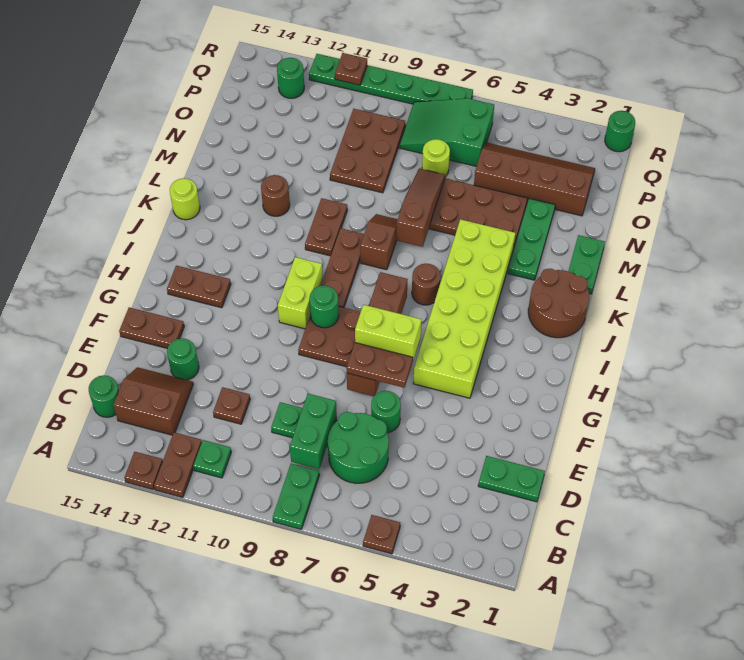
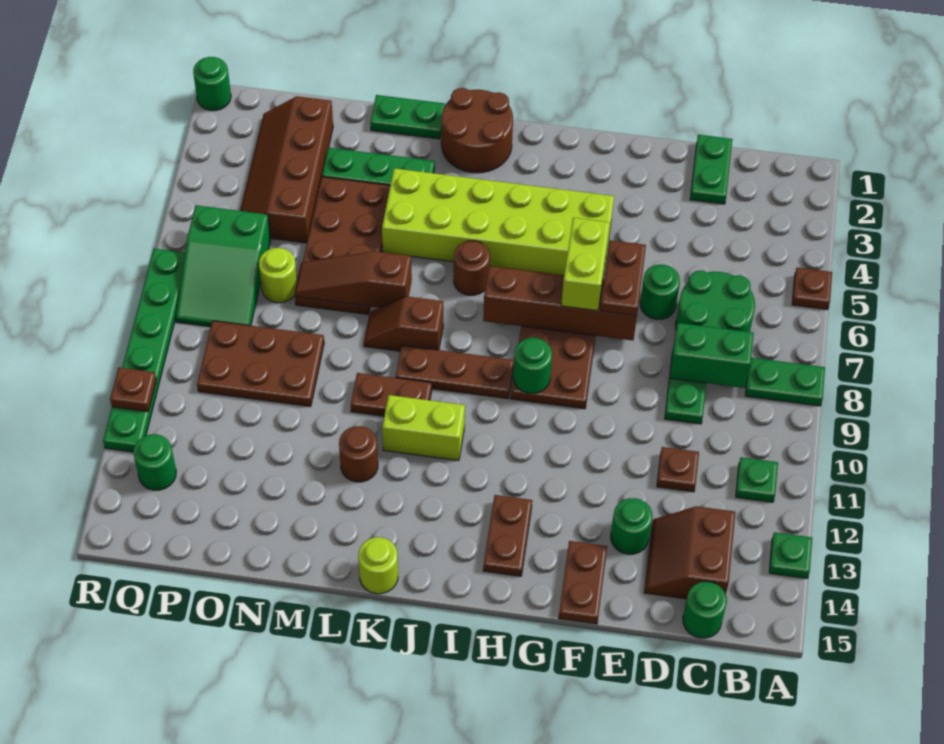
brown 1x2 plate [154,433,202,498] -> none
brown 1x1 plate [124,452,163,489] -> green 1x1 plate [769,532,812,578]
lime 1x2 brick [278,257,323,329] -> lime 1x2 brick moved to [382,395,465,461]

